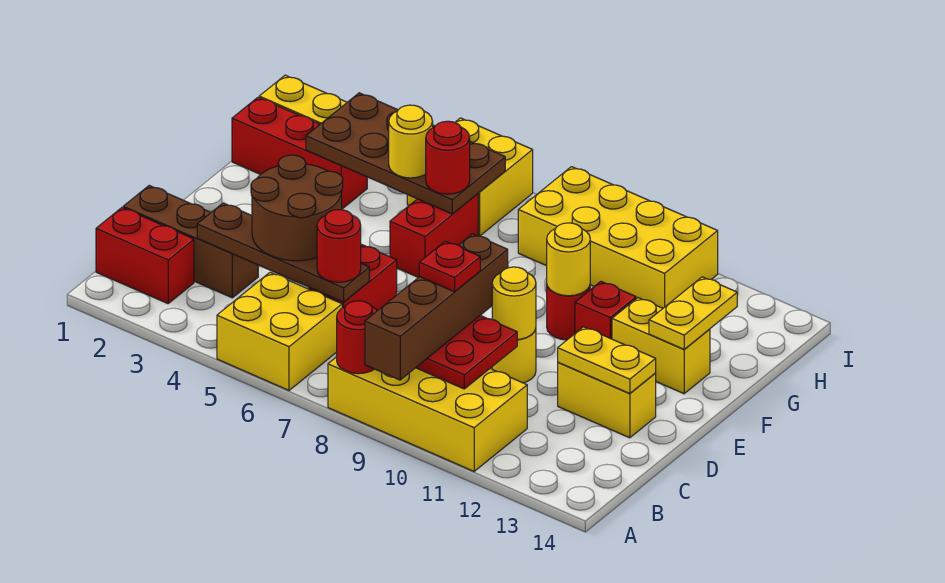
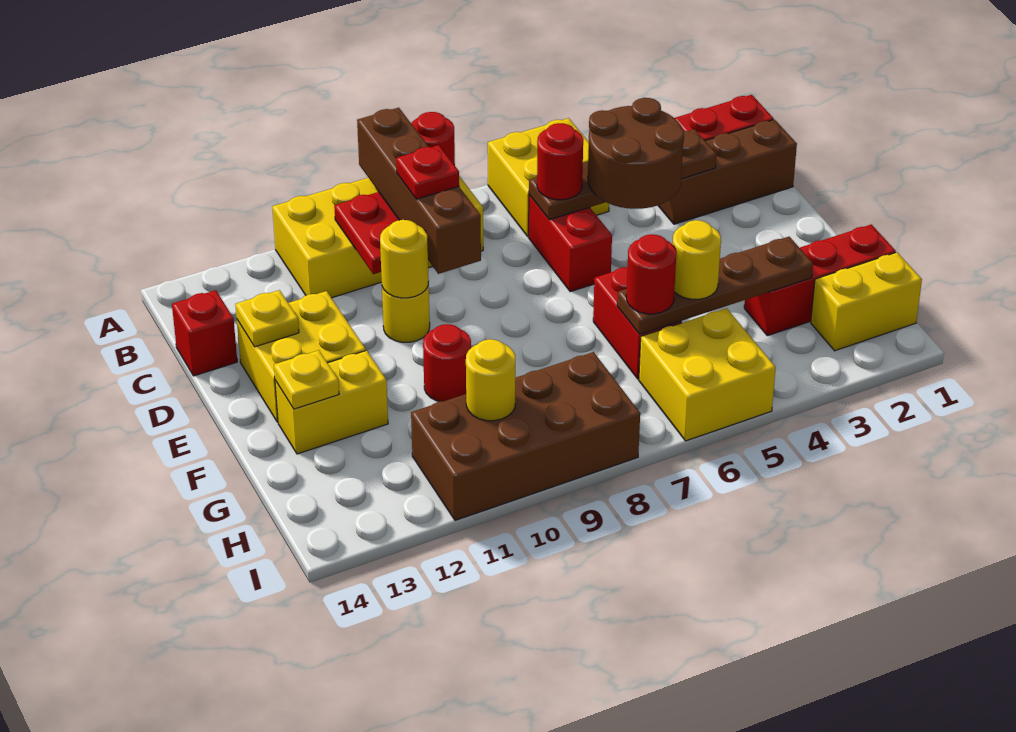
yellow 1x2 brick [558,362,656,438] -> yellow 2x2 brick [237,291,366,422]
yellow 1x2 plate [558,327,656,394] -> yellow 1x1 plate [235,290,299,347]
yellow 1x1 round brick [547,223,590,296] -> yellow 1x1 round brick moved to [466,339,515,421]
red 1x1 brick [575,282,636,339] -> red 1x1 brick moved to [172,290,237,376]
yellow 1x2 plate [649,277,737,349] -> yellow 1x1 plate [274,350,339,409]
brown 2x4 plate [306,93,505,214] -> brown 1x4 plate [617,237,813,334]
yellow 2x4 brick [518,167,718,308] -> brown 2x4 brick [411,352,640,520]

